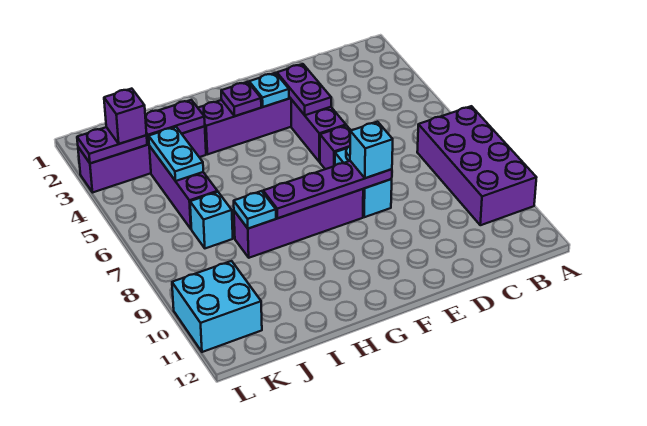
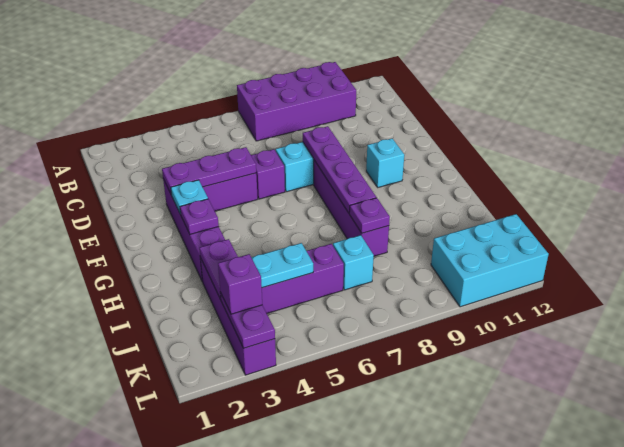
purple 1x2 plate [277,64,331,115] -> purple 1x3 plate [162,147,256,195]
cyan 1x1 brick [350,122,393,178] -> cyan 1x1 brick moved to [366,138,404,187]
cyan 1x1 plate [234,191,276,229] -> purple 1x1 plate [349,198,390,233]
cyan 2x2 brick [172,261,262,352] -> cyan 2x3 brick [431,214,549,307]

